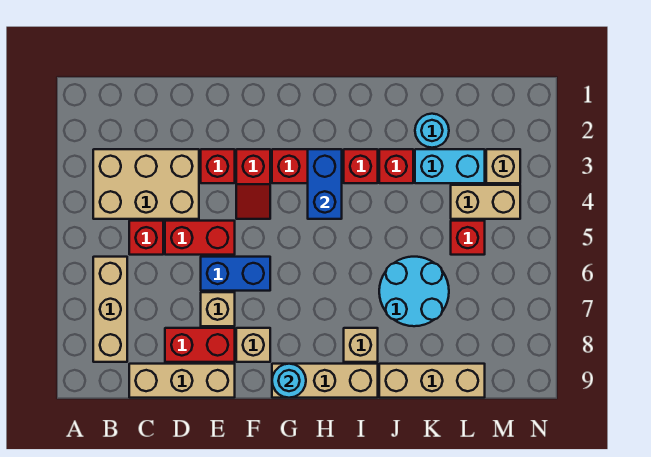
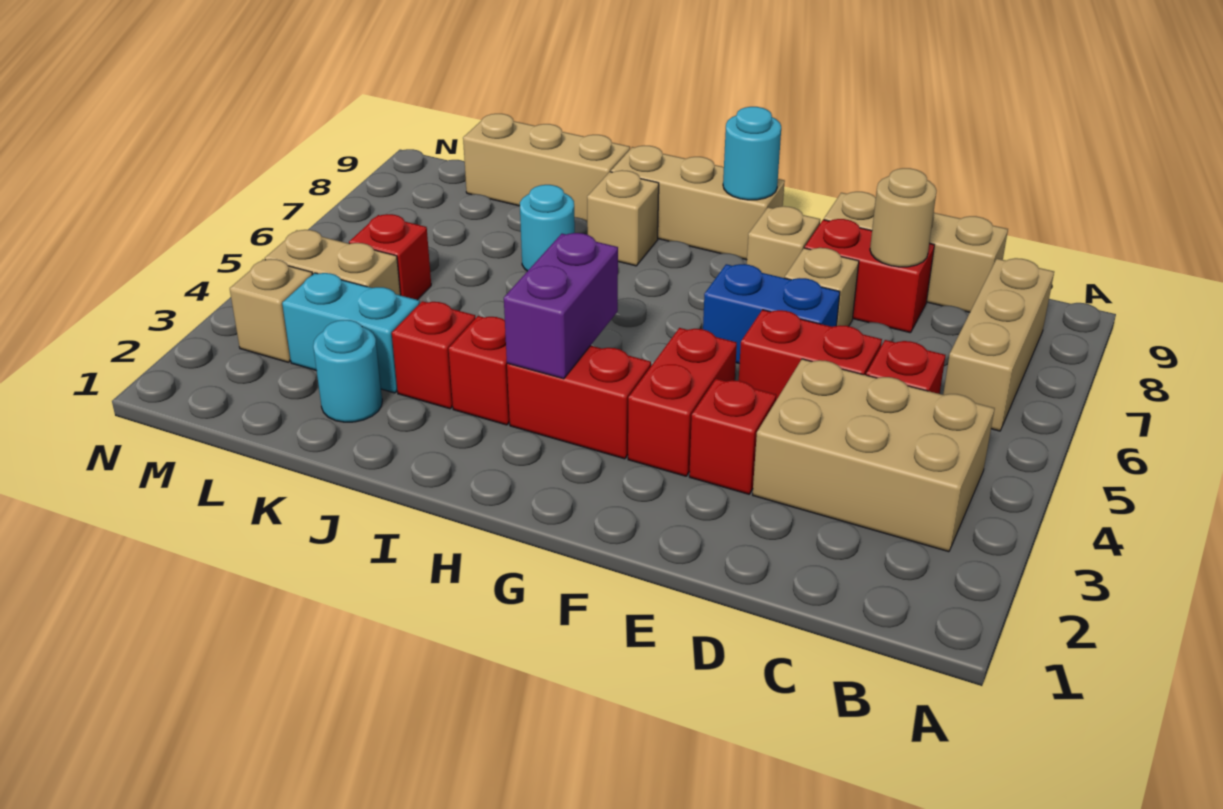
none -> tan 1x1 round brick [870,168,937,267]
red 1x2 slope [236,149,270,219] -> red 1x2 brick [628,328,737,476]
blue 1x2 brick [308,149,342,219] -> purple 1x2 brick [504,233,618,379]
cyan 2x2 round brick [379,257,449,326] -> cyan 1x1 round brick [520,185,575,271]

